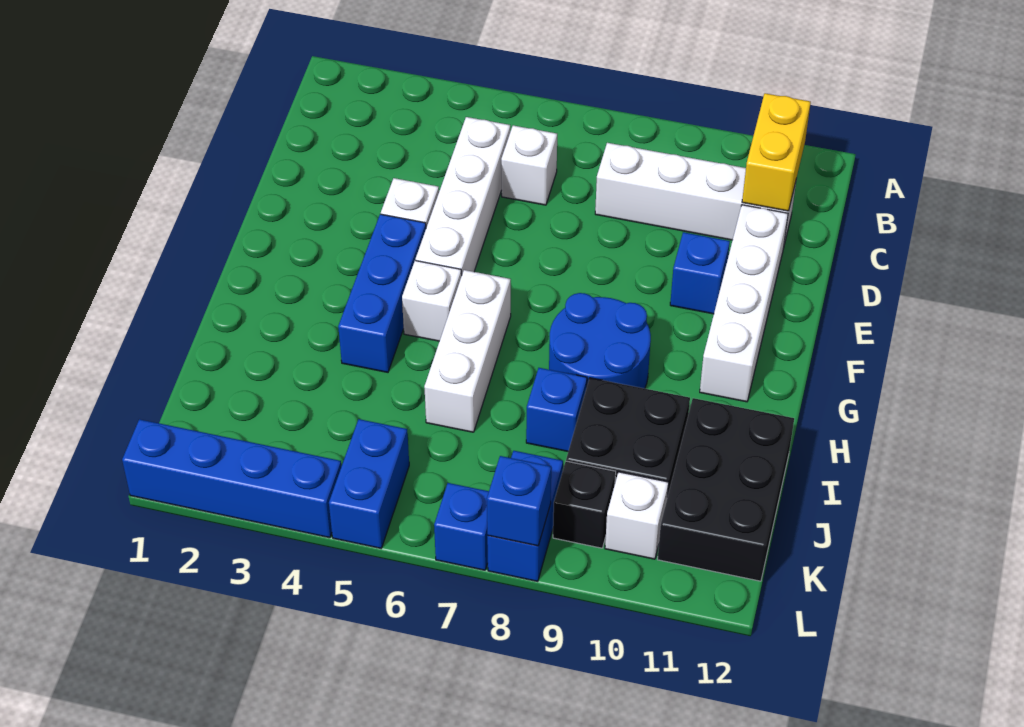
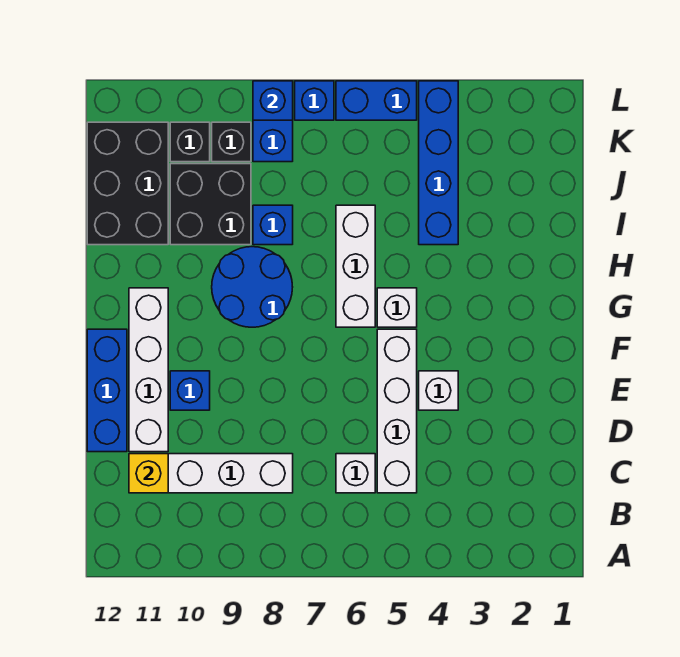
yellow 1x2 brick [742,93,811,211] -> yellow 1x1 brick [129,454,168,493]
blue 1x3 brick [338,214,426,372] -> blue 1x3 brick moved to [87,329,127,452]
blue 1x2 brick [329,419,409,548] -> blue 1x2 brick turned to [336,81,417,120]
white 1x1 brick [605,472,669,559] -> black 1x1 brick [170,122,210,162]
blue 1x4 brick [122,419,341,538] -> blue 1x4 brick turned to [419,81,458,245]

